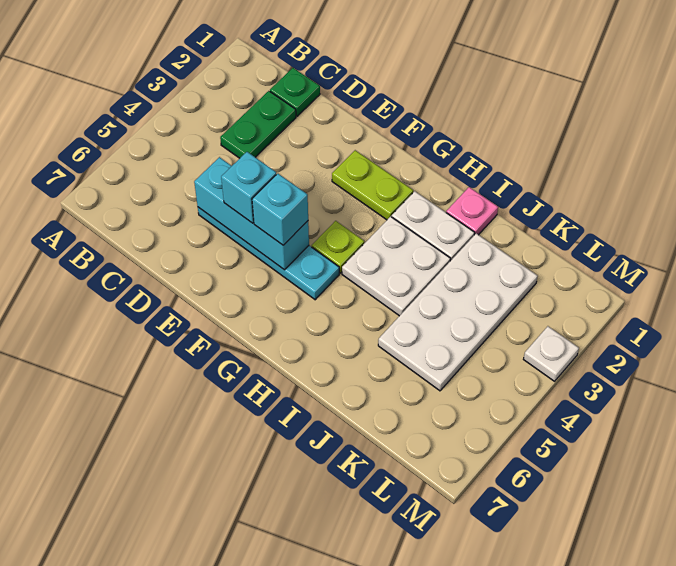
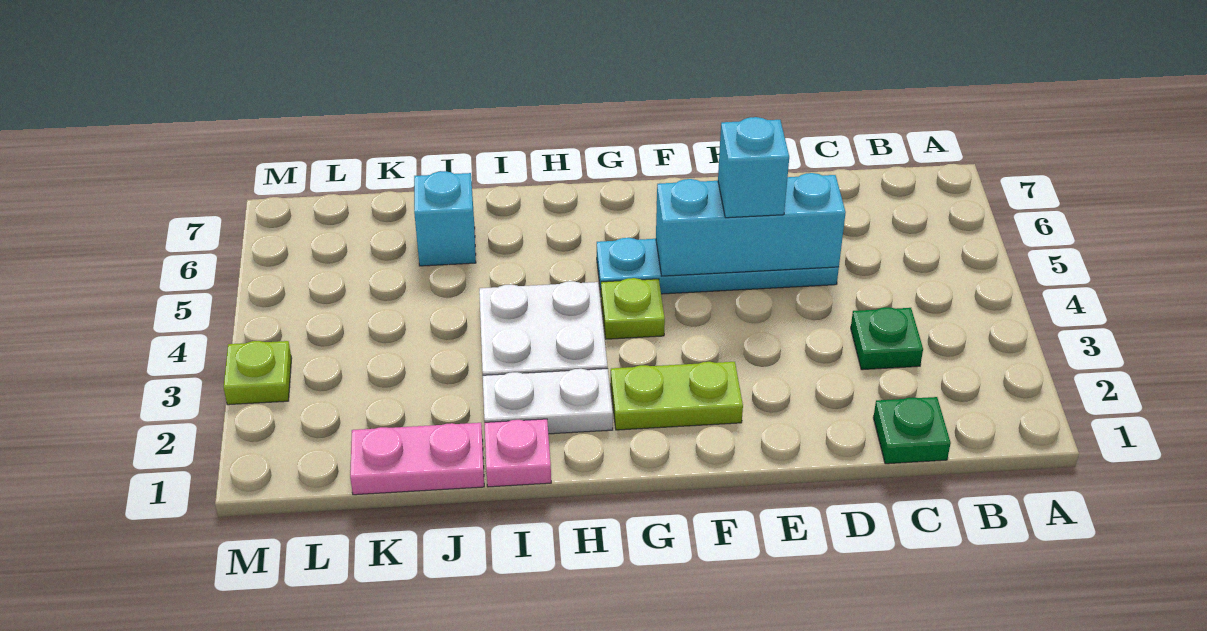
green 1x2 plate [220,91,296,158] -> green 1x1 plate [851,307,923,370]
cyan 1x1 brick [252,174,308,245] -> cyan 1x1 brick moved to [414,171,476,266]
none -> pink 1x2 plate [350,423,484,495]
white 2x4 plate [378,234,538,391] -> none
white 1x1 plate [523,326,579,381] -> lime 1x1 plate [224,341,292,405]

